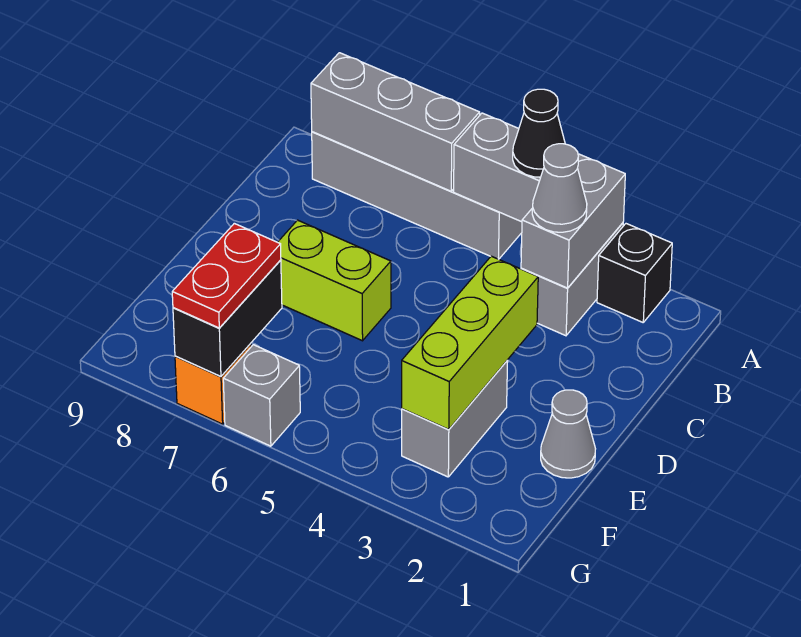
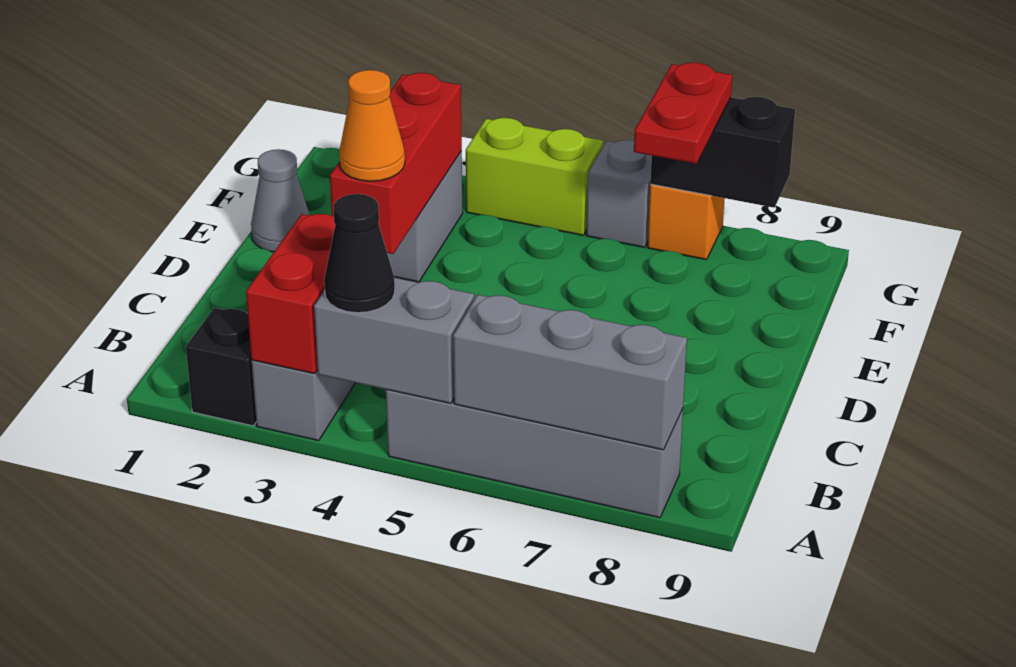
grey 1x2 brick [521,154,625,288] -> red 1x2 brick [246,214,335,374]
grey 1x1 cone [532,144,587,232] -> none
lime 1x3 brick [402,256,538,430] -> red 1x3 brick [330,73,462,254]
none -> orange 1x1 cone [339,70,405,181]
lime 1x2 brick [278,220,391,341] -> lime 1x2 brick moved to [466,118,603,235]
black 1x2 brick [173,260,282,376] -> black 1x2 brick turned to [650,97,795,208]

